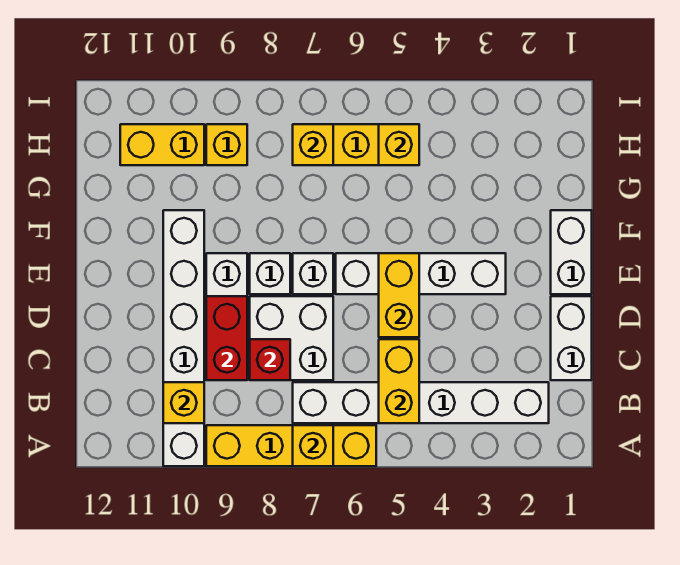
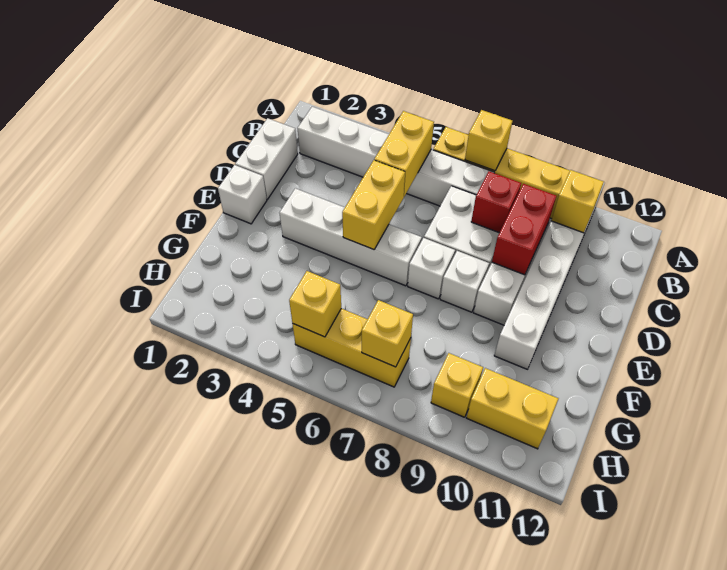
white 1x2 brick [551,210,592,294] -> white 1x1 brick [218,165,267,224]

